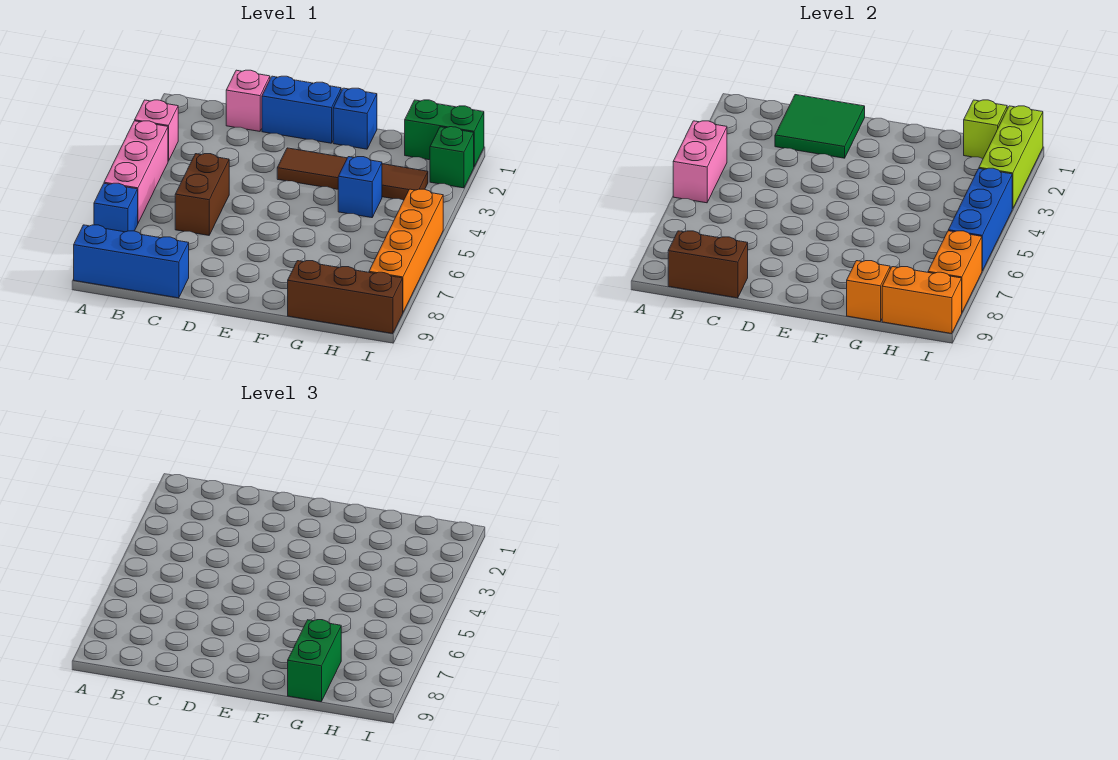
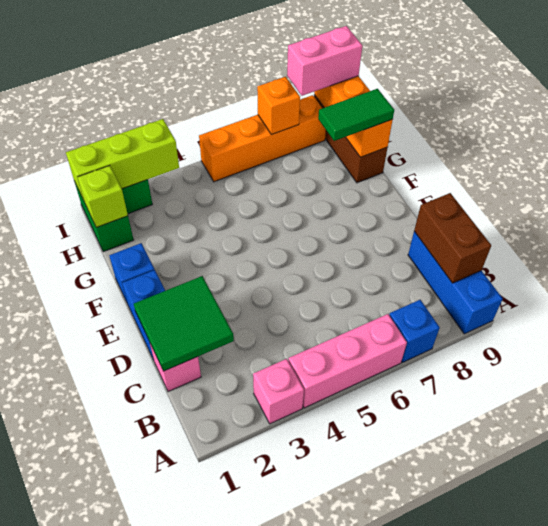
pink 1x2 brick [673,121,727,203] -> pink 1x2 brick moved to [287,26,362,96]
brown 1x2 brick [175,154,229,235] -> none
brown 1x4 tile [277,148,428,200] -> none
blue 1x1 brick [338,157,382,218] -> none
green 1x2 brick [288,620,341,702] -> green 1x2 tile [318,89,394,141]
blue 1x3 brick [948,168,1012,271] -> none
orange 1x2 brick [928,231,982,312] -> orange 1x1 brick [257,77,300,134]

